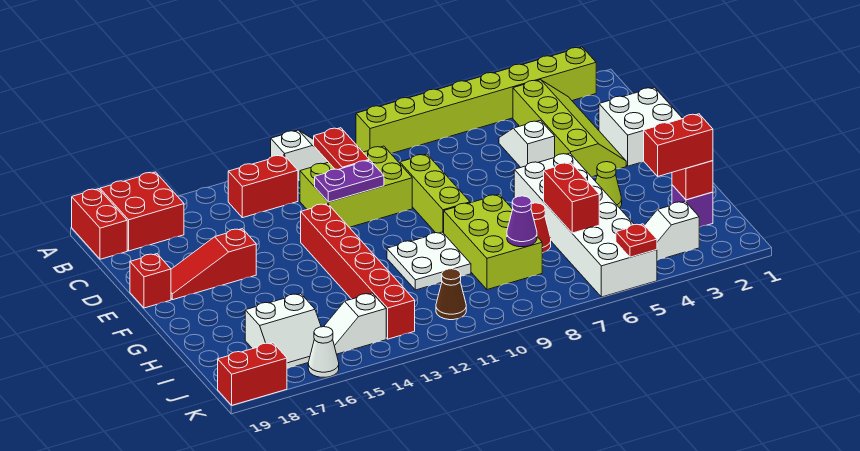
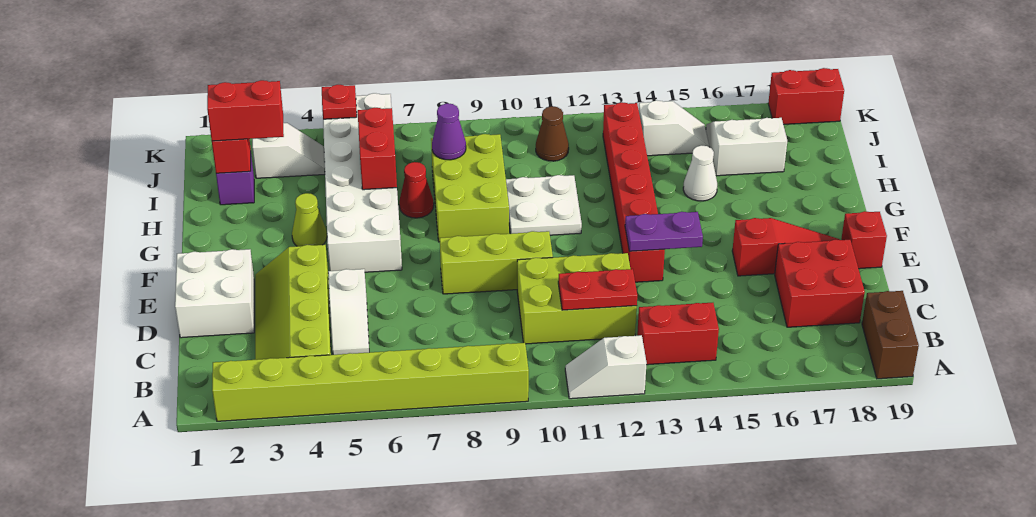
red 2x2 brick [100,172,184,251] -> red 2x2 brick moved to [775,240,865,327]
red 1x2 brick [72,189,127,259] -> brown 1x2 brick [862,291,919,379]
red 1x2 plate [314,128,369,170] -> red 1x2 plate turned to [558,269,637,310]
lime 1x3 brick [400,154,470,233] -> lime 1x3 brick turned to [440,231,553,294]
purple 1x2 plate [315,160,384,202] -> purple 1x2 plate moved to [625,212,703,251]
white 1x1 cone [308,327,339,377] -> white 1x1 cone moved to [683,145,717,201]

